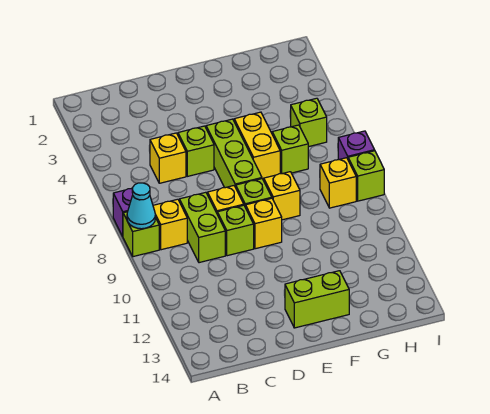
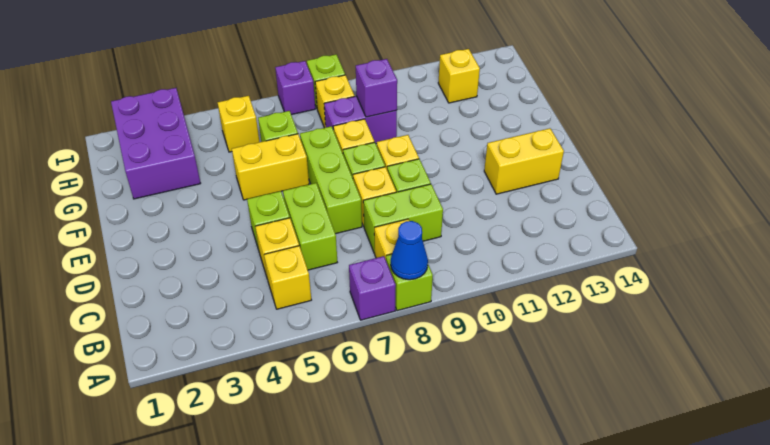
cyan 1x1 cone [127,183,155,229] -> blue 1x1 cone [391,221,428,280]
none -> yellow 1x1 brick [264,246,311,309]
none -> yellow 1x2 brick [484,128,564,194]
lime 1x3 brick [206,119,262,188] -> lime 1x3 brick turned to [300,126,362,234]
lime 1x2 brick [285,271,349,328] -> lime 1x2 brick moved to [283,183,337,270]
none -> purple 2x3 brick [111,88,201,199]
none -> purple 1x2 brick [324,96,397,144]
none -> purple 1x1 brick [356,59,397,117]
lime 1x1 brick [291,98,327,147] -> yellow 1x1 brick [218,96,259,152]
none -> yellow 1x1 brick [438,49,480,103]

